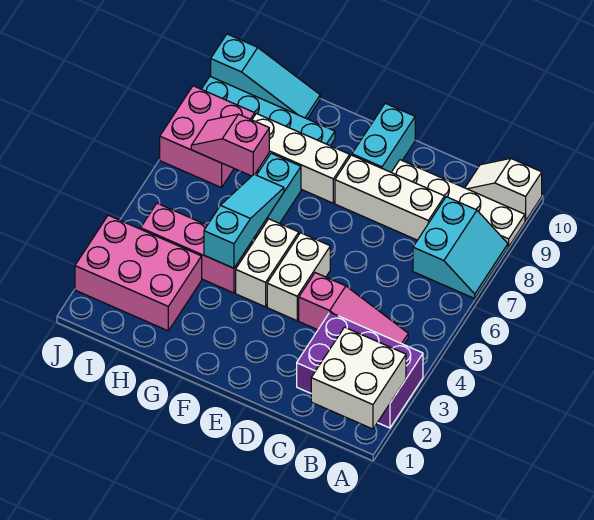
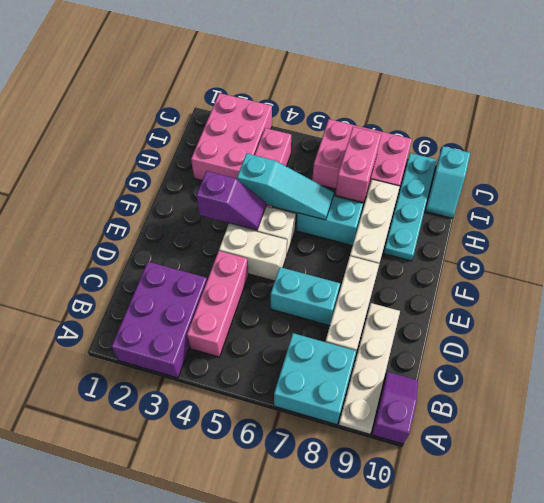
white 2x2 brick [311,327,406,429] -> none
cyan 2x2 slope [413,197,508,298] -> cyan 2x2 brick [274,333,356,425]
white 1x2 slope [465,159,542,221] -> purple 1x2 slope [372,372,418,444]
pink 1x3 slope [299,273,408,345] -> pink 1x3 brick [187,251,248,357]
cyan 1x2 brick [352,103,415,172] -> cyan 1x2 brick moved to [271,267,340,326]
none -> purple 1x2 slope [196,171,266,230]
pink 1x2 slope [191,114,269,176] -> pink 1x2 brick [335,127,381,202]
cyan 1x3 slope [211,34,320,119] -> cyan 1x2 slope [425,146,470,218]
pink 2x2 brick [160,86,255,188] -> pink 2x3 brick [312,119,412,197]

